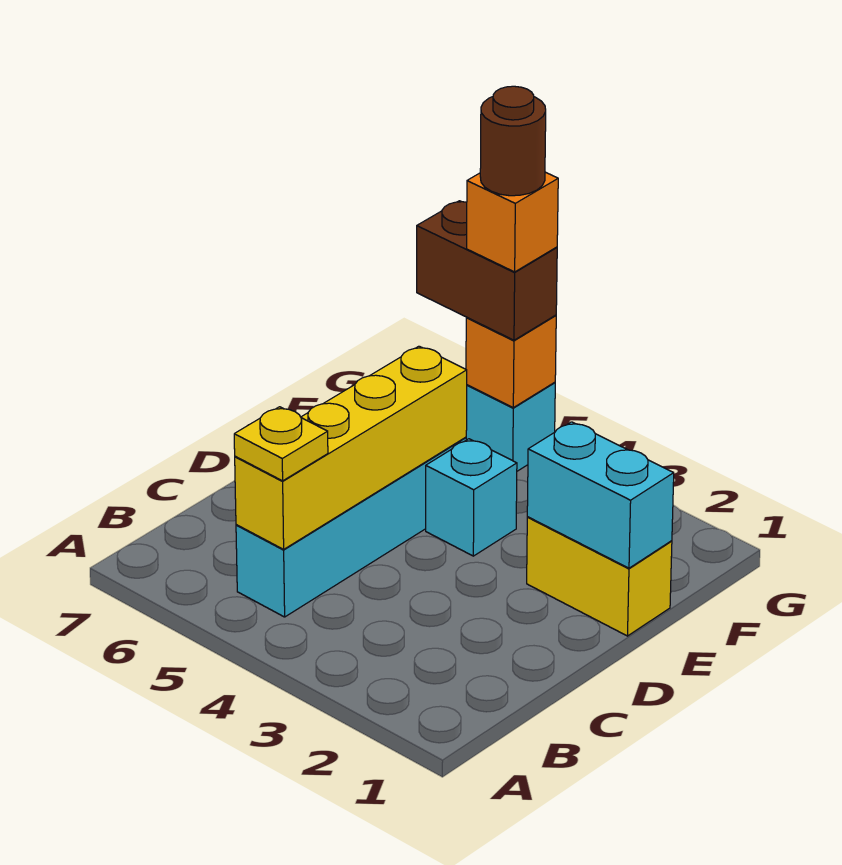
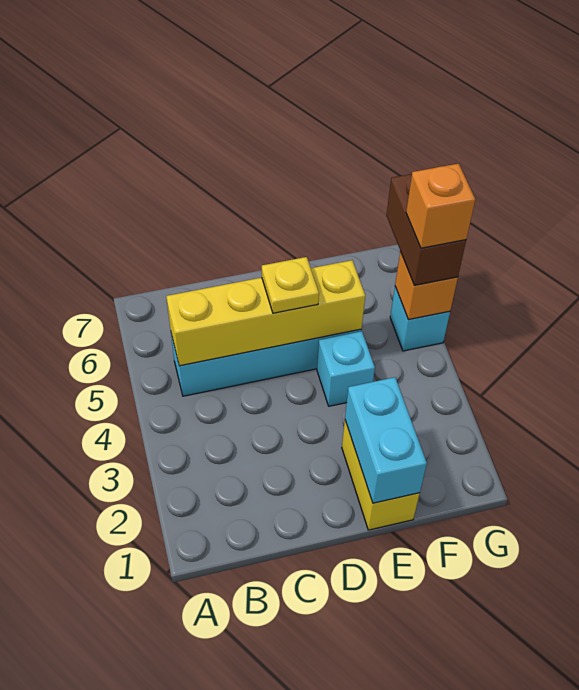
yellow 1x1 plate [234,407,328,481] -> yellow 1x1 plate moved to [262,257,319,313]
brown 1x1 round brick [480,86,546,196] -> none

